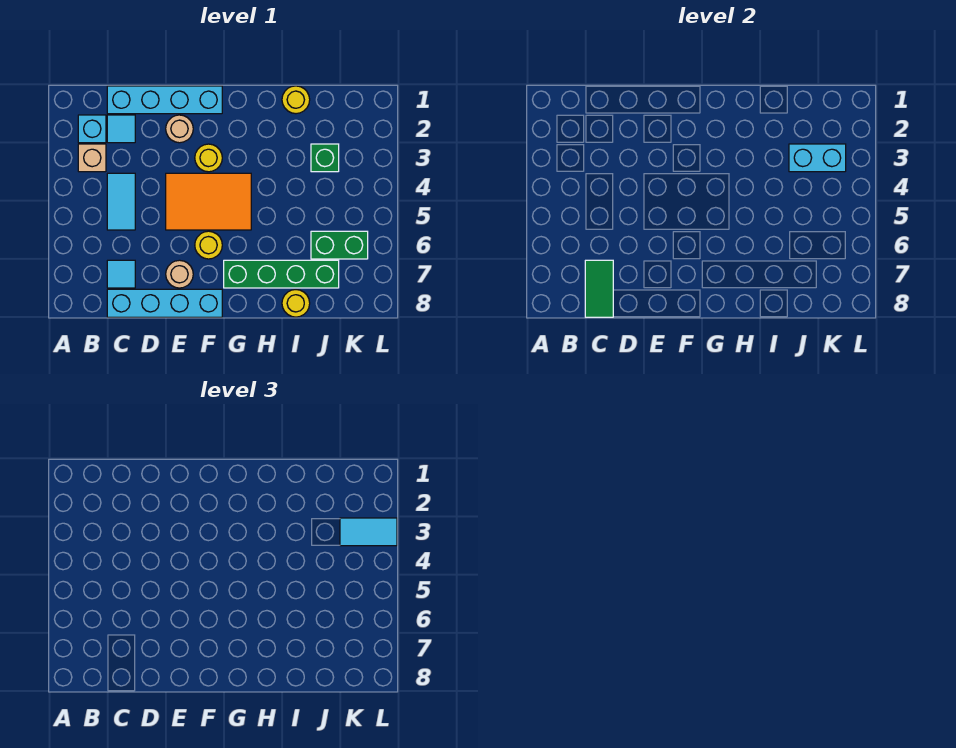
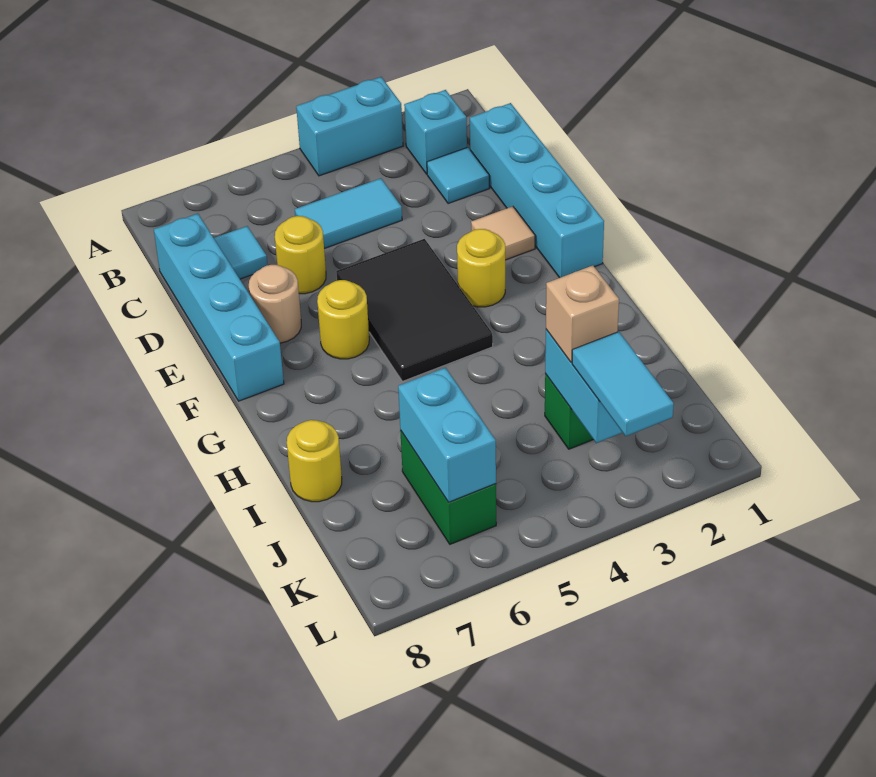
none -> cyan 1x2 brick [296,77,403,176]
tan 1x1 brick [78,144,106,172] -> tan 1x1 brick moved to [546,265,619,362]
green 1x2 tile [585,260,613,317] -> none
tan 1x1 round brick [166,115,193,143] -> tan 1x1 tile [471,206,535,260]
orange 2x3 tile [166,173,251,230] -> black 2x3 tile [336,239,493,381]
green 1x4 brick [224,260,339,288] -> none
yellow 1x1 round brick [282,86,310,114] -> yellow 1x1 round brick moved to [275,216,326,294]
none -> cyan 1x2 brick [398,368,496,502]

